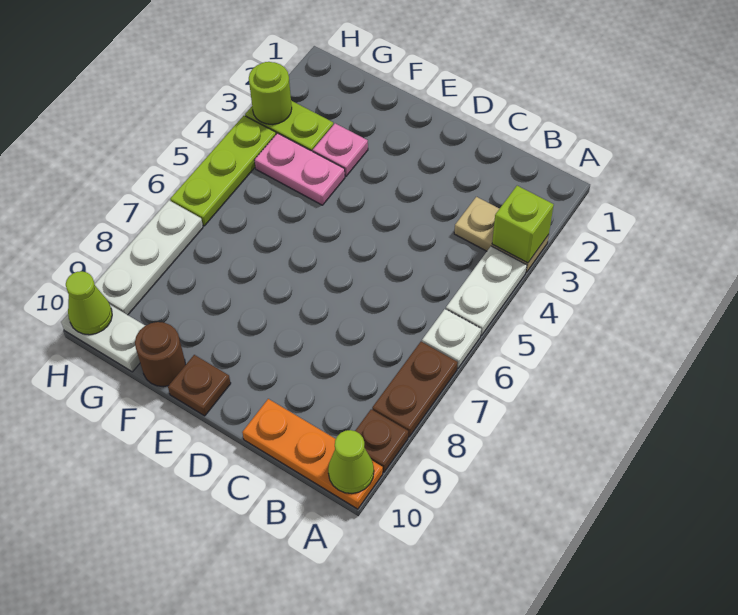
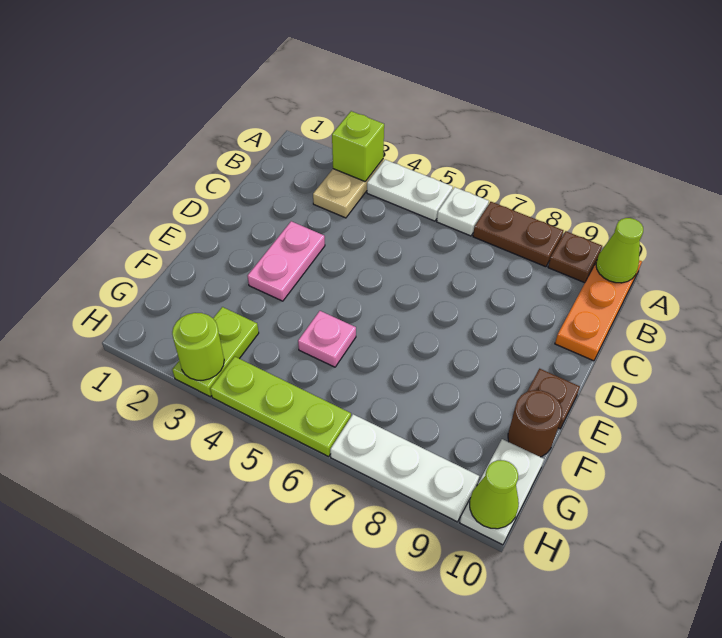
pink 1x1 plate [313,123,368,176] -> pink 1x1 plate moved to [298,311,356,367]
pink 1x2 plate [255,133,345,205] -> pink 1x2 plate moved to [248,221,325,301]

